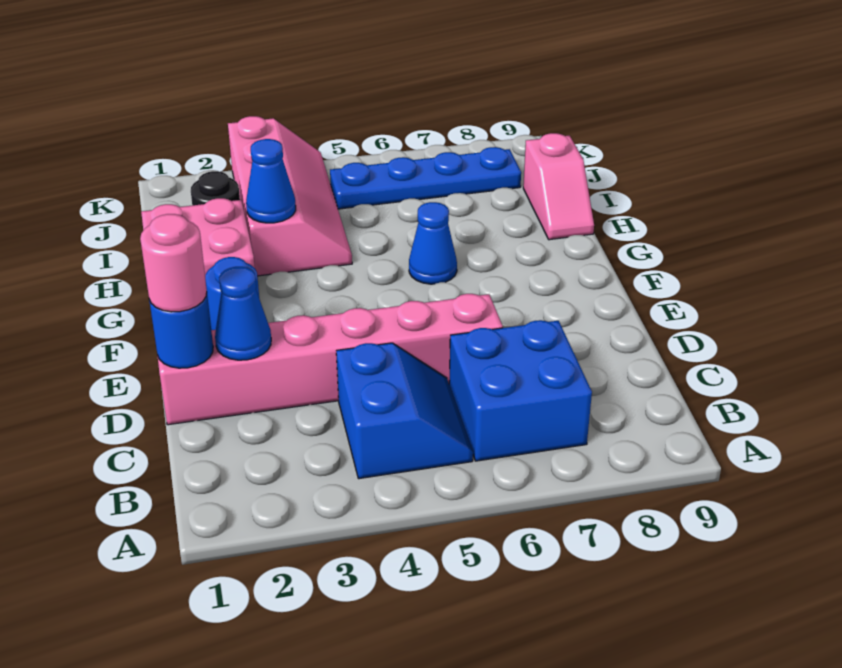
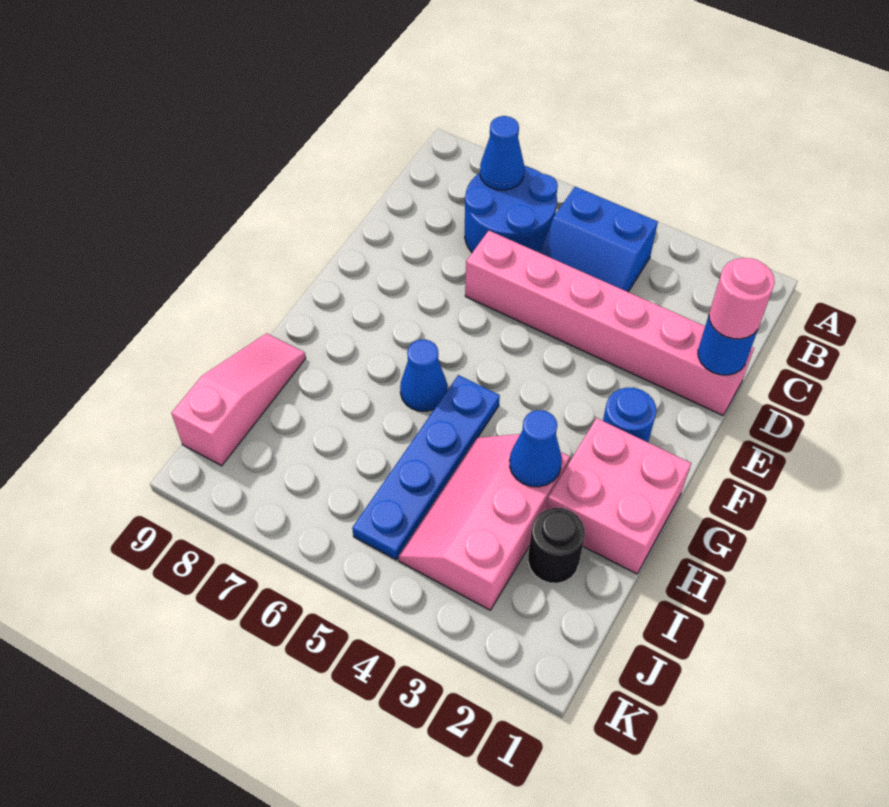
blue 2x2 slope [336,343,473,479] -> blue 2x2 slope turned to [539,187,658,292]
blue 2x2 brick [449,320,592,461] -> blue 2x2 round brick [465,166,558,253]
blue 1x1 cone [215,267,271,360] -> blue 1x1 cone moved to [480,116,524,190]
pink 2x4 slope [228,116,352,276] -> pink 2x3 slope [399,434,570,610]
pink 1x2 slope [523,133,594,240] -> pink 1x3 slope [171,333,306,466]
blue 1x4 plate [330,147,521,209] -> blue 1x4 plate turned to [352,375,500,560]

